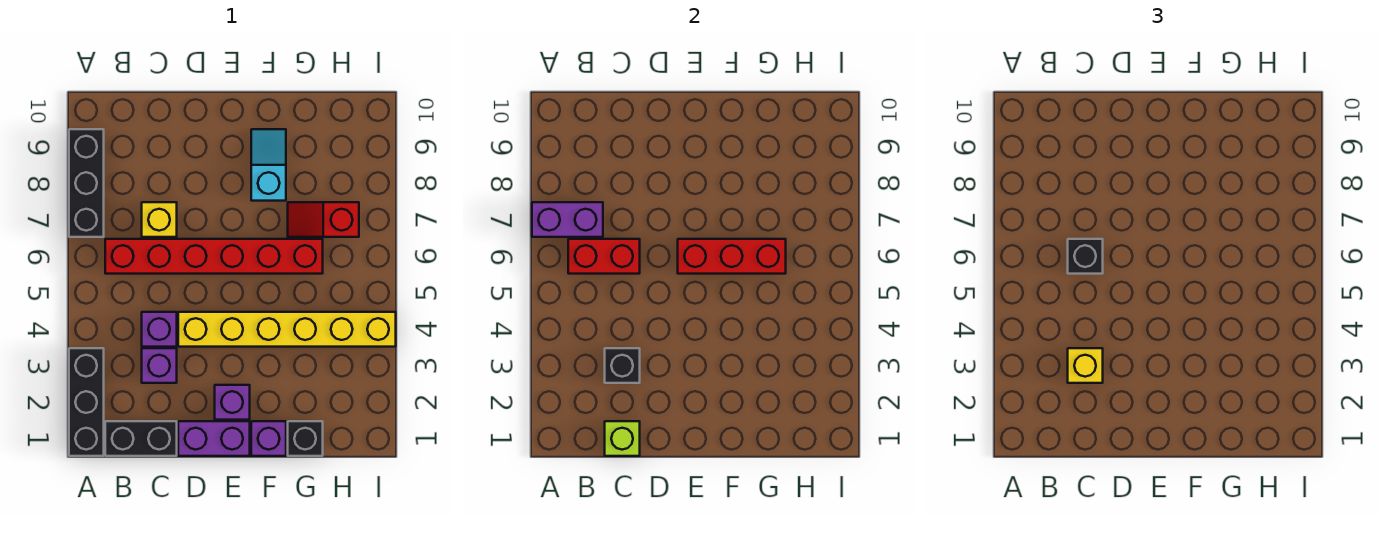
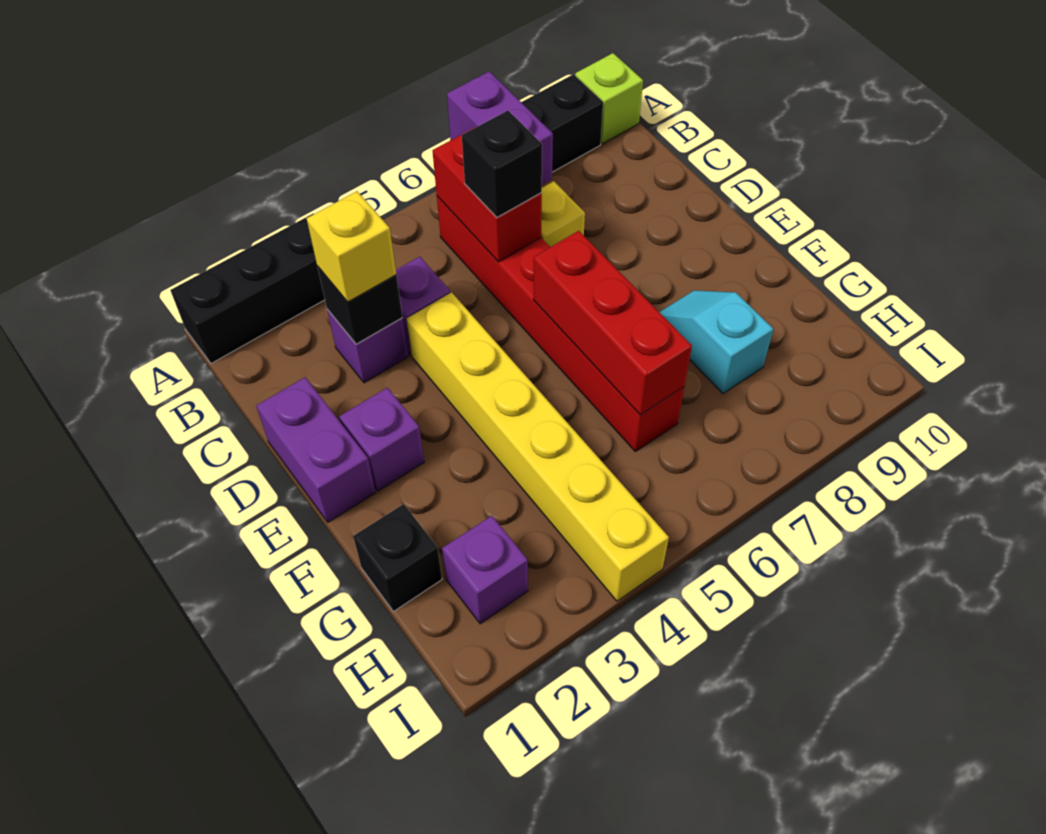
black 1x2 brick [105,421,177,456] -> none
lime 1x1 brick [605,421,640,456] -> lime 1x1 brick moved to [575,53,643,144]
purple 1x1 brick [251,421,286,456] -> purple 1x1 brick moved to [442,516,528,624]
cyan 1x2 slope [251,129,286,201] -> cyan 1x2 slope turned to [659,290,773,394]
red 1x2 slope [288,202,359,237] -> none

